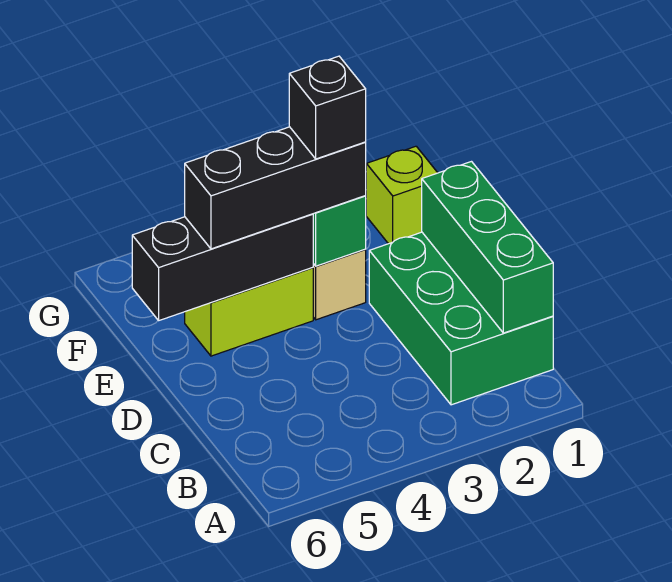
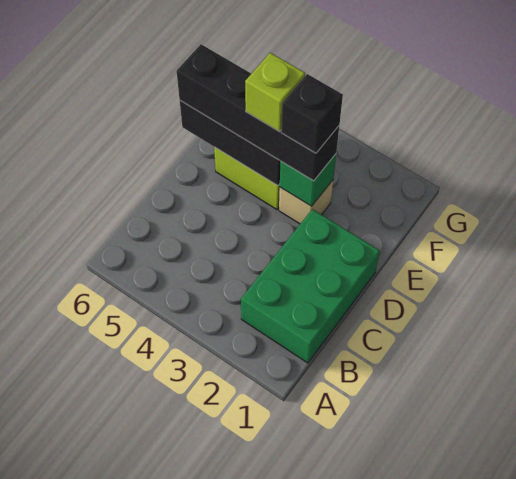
green 1x3 brick [422,162,553,333] -> none
black 1x3 brick [185,127,366,249] -> black 1x4 brick [177,44,339,181]
lime 1x1 brick [366,146,438,244] -> lime 1x1 brick moved to [245,53,305,132]

